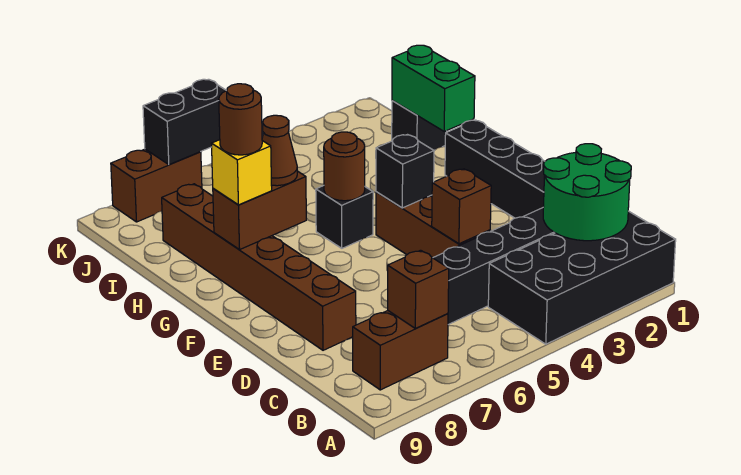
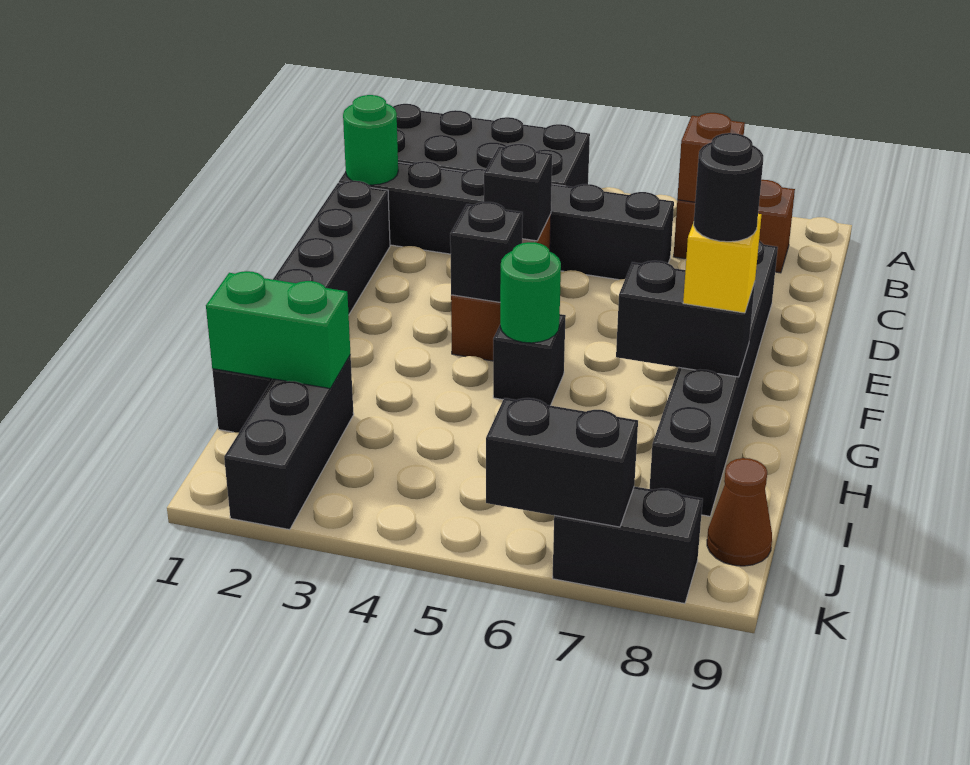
green 2x2 round brick [543,144,631,241] -> green 1x1 round brick [343,95,398,185]
brown 1x1 brick [432,169,491,244] -> black 1x1 brick [484,144,552,241]
brown 1x6 brick [162,184,356,350] -> black 1x6 brick [650,241,778,516]
brown 1x1 round brick [324,132,365,201] -> green 1x1 round brick [500,242,561,343]
brown 1x2 brick [213,171,306,250] -> black 1x2 brick [616,261,755,377]
brown 1x1 cone [262,115,297,186] -> brown 1x1 cone moved to [707,458,772,566]
brown 1x1 round brick [219,84,262,155] -> black 1x1 round brick [694,133,763,242]
green 1x2 brick [392,45,475,131] -> green 1x2 brick turned to [206,271,350,389]
none -> black 1x3 brick [224,355,354,530]
brown 1x2 brick [111,149,202,222] -> black 1x2 brick [553,487,703,604]

